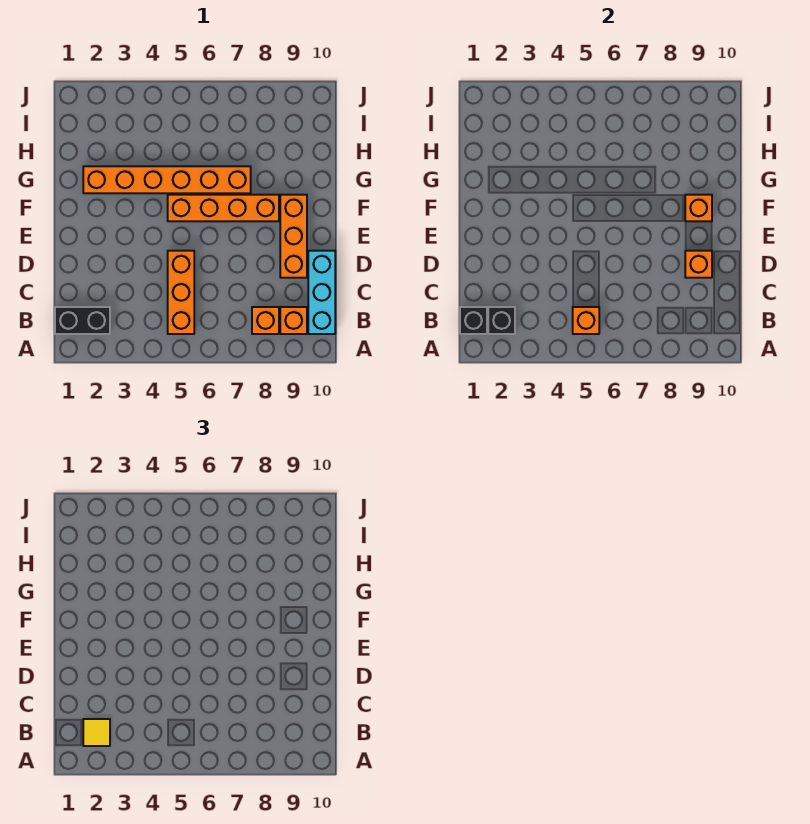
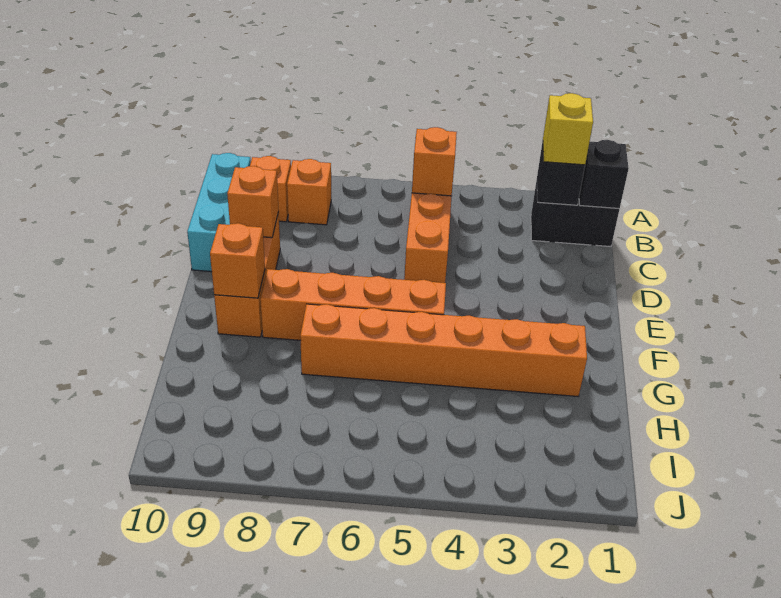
yellow 1x1 tile [83,719,110,746] -> yellow 1x1 brick [543,93,593,165]

